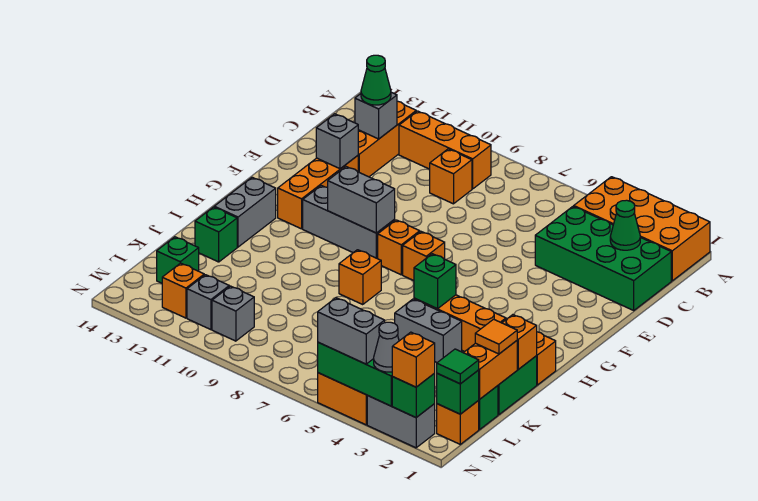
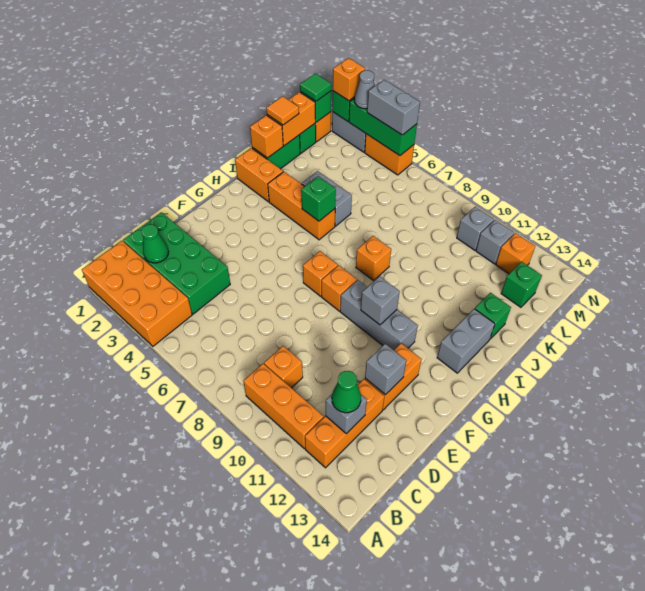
orange 1x3 brick [278,156,358,229] -> orange 1x2 brick [365,343,421,410]
grey 1x2 brick [328,167,395,233] -> grey 1x1 brick [361,276,400,325]

